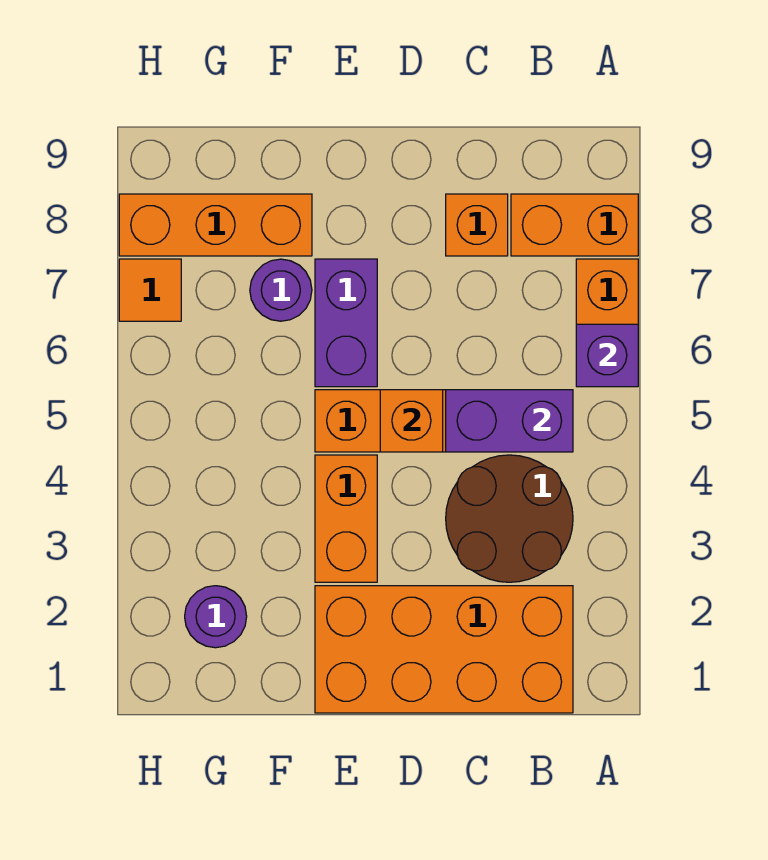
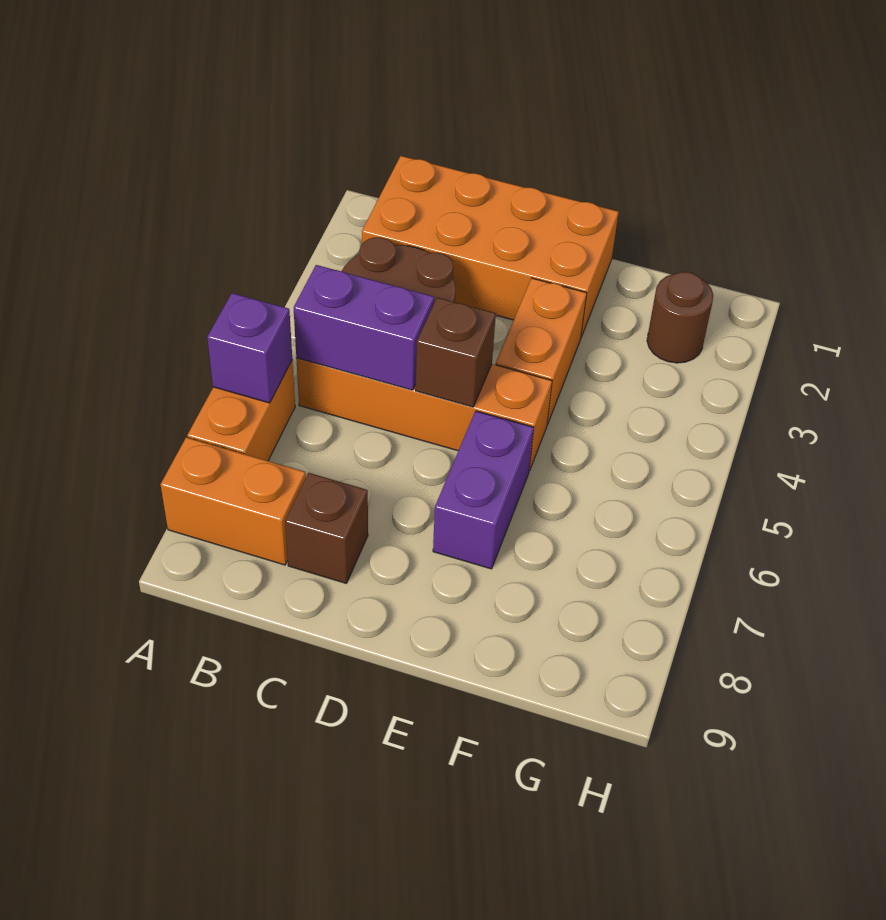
orange 1x1 brick [446,194,508,256] -> brown 1x1 brick [285,473,368,583]
orange 1x1 brick [380,390,443,452] -> brown 1x1 brick [416,297,496,407]
purple 1x1 round brick [250,259,312,321] -> none
orange 1x3 brick [119,194,312,256] -> none
purple 1x1 round brick [185,586,247,648] -> brown 1x1 round brick [647,272,713,363]
orange 1x1 tile [119,259,181,321] -> none

